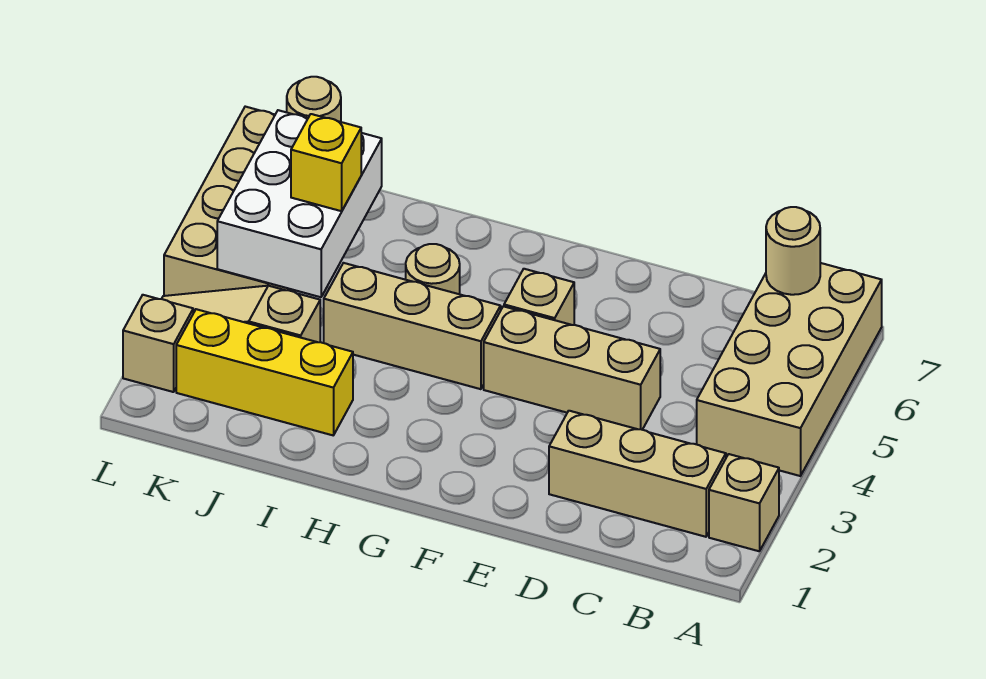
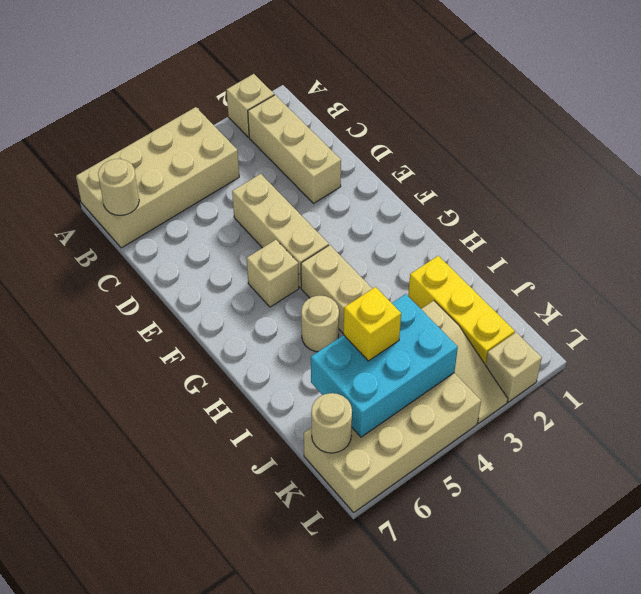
white 2x3 brick [217,110,382,297] -> cyan 2x3 brick [311,294,458,437]

